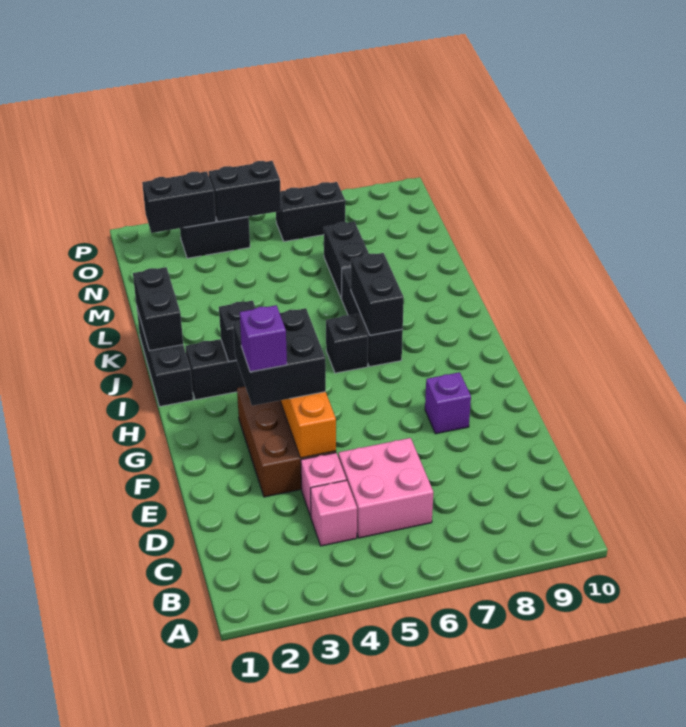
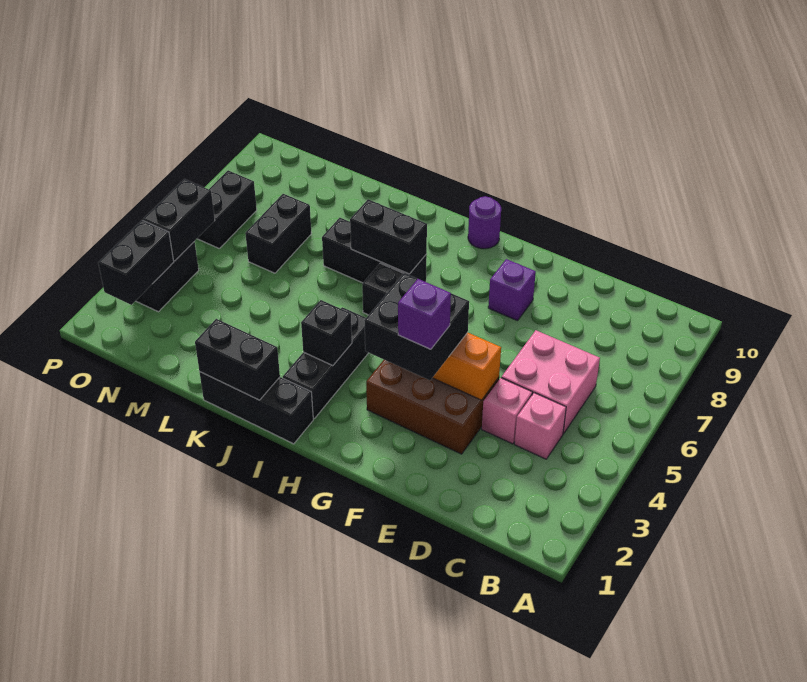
none -> purple 1x1 round brick [468,196,501,249]
black 1x2 brick [324,221,369,299] -> black 1x2 brick turned to [245,194,312,273]

